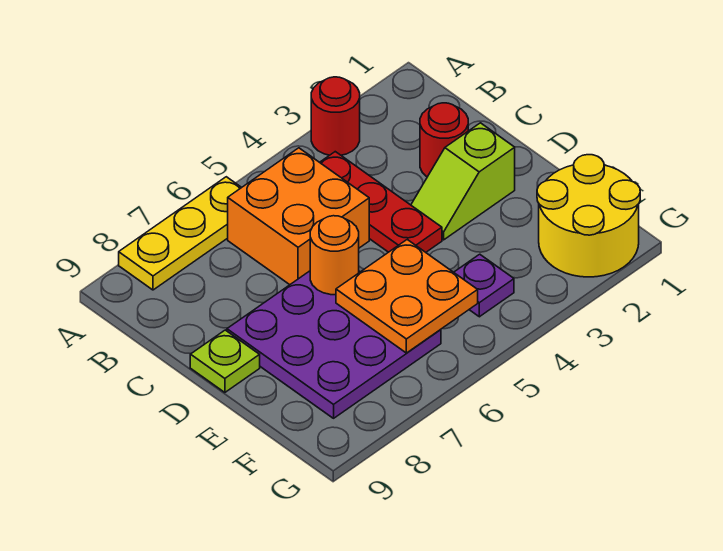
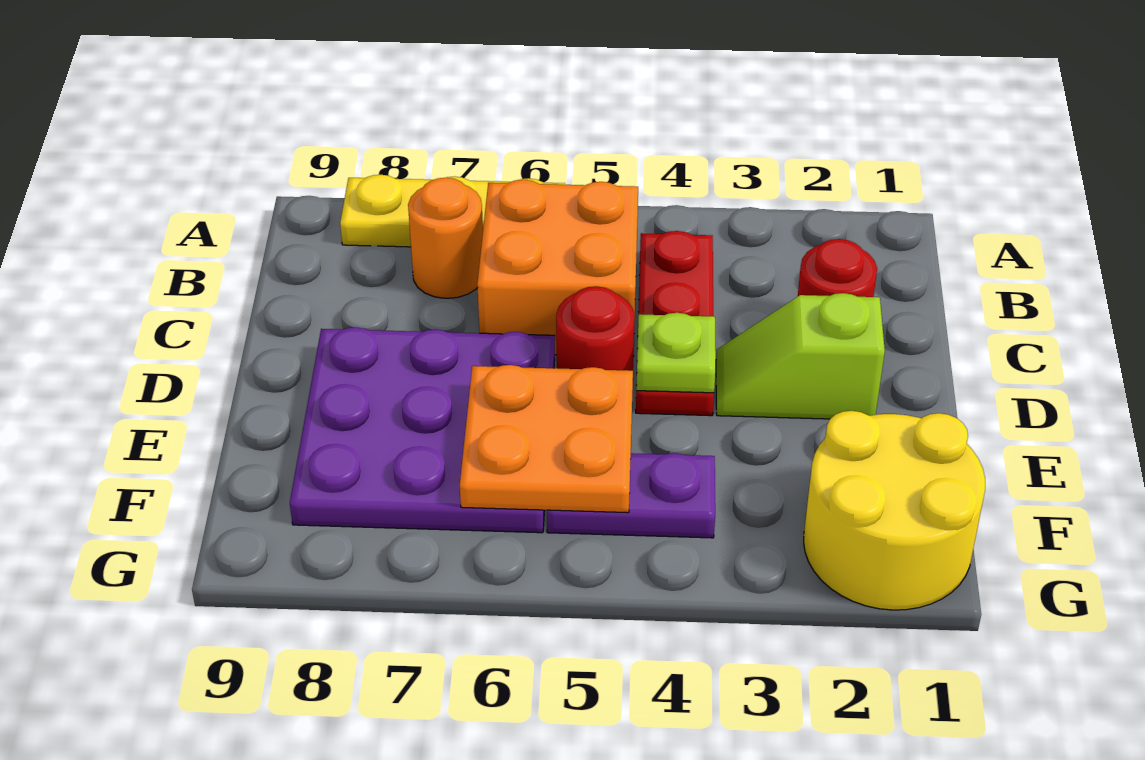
red 1x1 round brick [311,77,360,155] -> red 1x1 round brick moved to [556,286,635,371]
orange 1x1 round brick [310,216,359,295] -> orange 1x1 round brick moved to [408,178,483,298]
lime 1x1 plate [190,330,260,392] -> lime 1x1 plate moved to [636,313,716,393]
purple 1x1 plate [454,254,514,317] -> purple 1x2 plate [547,453,715,538]

